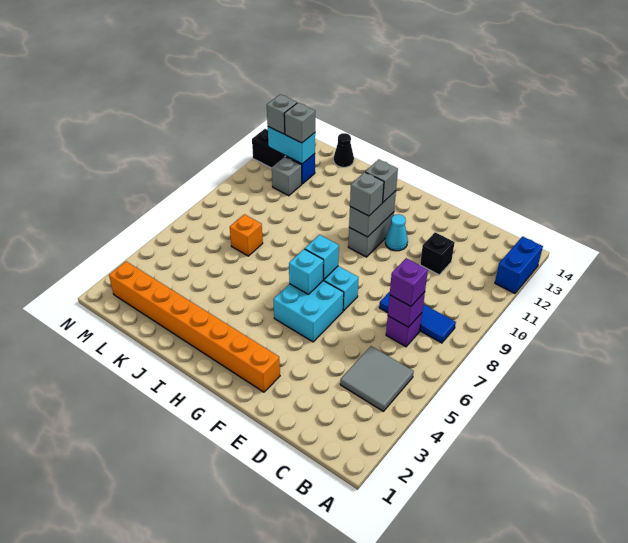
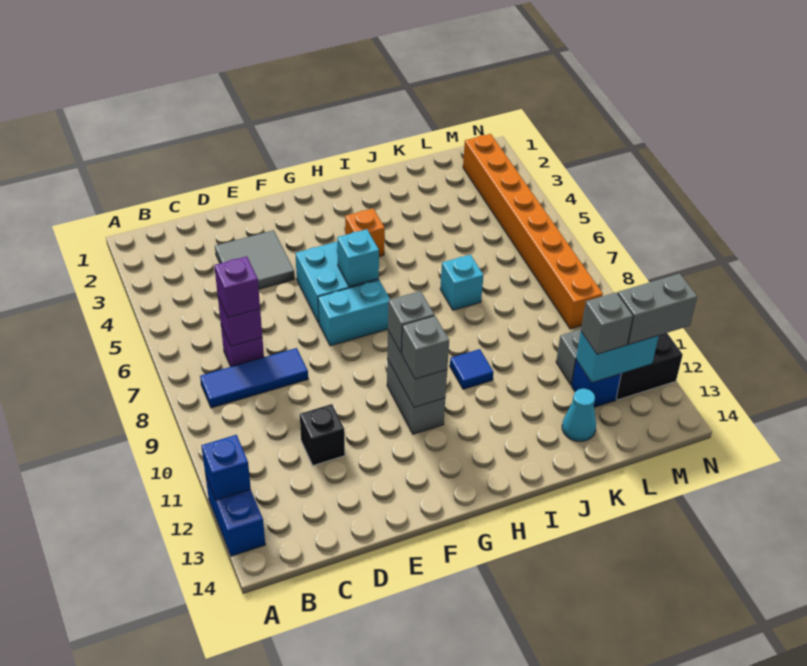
none -> blue 1x1 brick [201,435,251,500]
grey 2x2 tile [340,346,414,411] -> grey 2x2 tile moved to [215,230,295,289]
orange 1x8 brick [109,261,280,392] -> orange 1x8 brick turned to [463,134,603,329]
cyan 1x1 cone [385,214,408,251] -> cyan 1x1 cone moved to [562,389,596,442]
cyan 1x1 brick [305,235,339,280] -> cyan 1x1 brick moved to [440,255,483,310]
none -> blue 1x1 tile [450,349,494,389]
orange 1x1 brick [230,214,263,256] -> orange 1x1 brick moved to [345,209,385,256]
black 1x1 cone [334,133,354,167] -> none
grey 1x1 brick [267,94,297,134] -> grey 1x2 brick [618,274,697,344]

